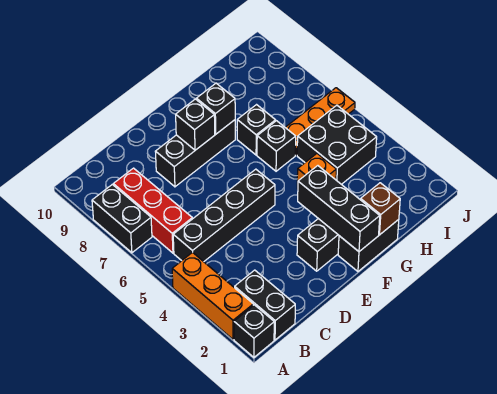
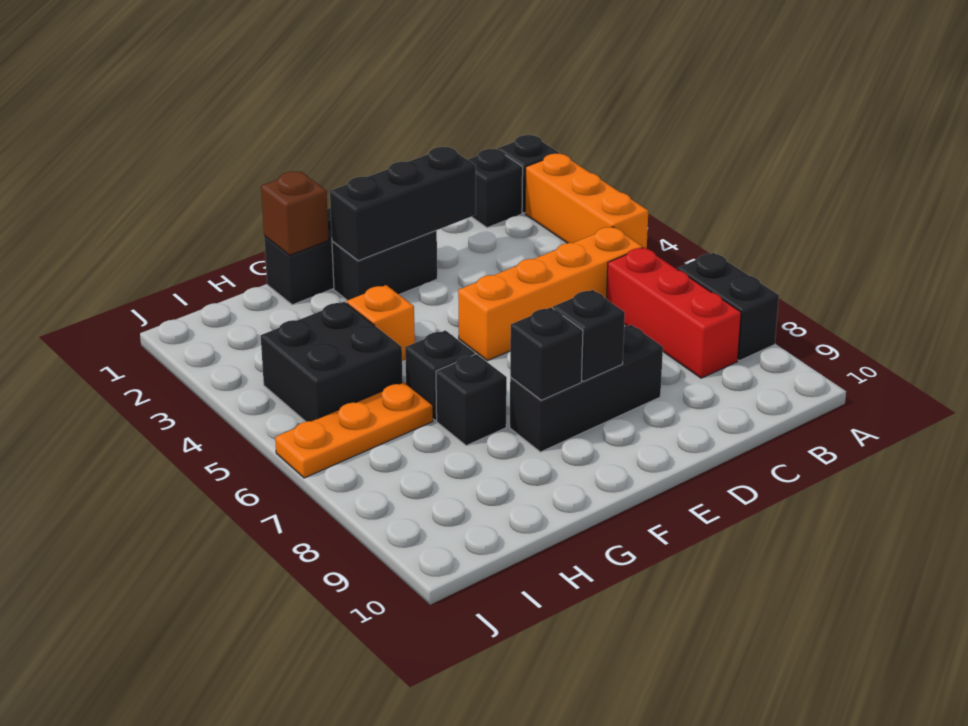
black 1x2 brick [235,270,295,340] -> black 1x1 brick [468,149,523,228]
black 1x4 brick [173,169,275,262] -> orange 1x4 brick [458,227,642,361]
black 1x3 brick [298,166,380,251] -> black 1x3 brick turned to [330,147,476,261]

